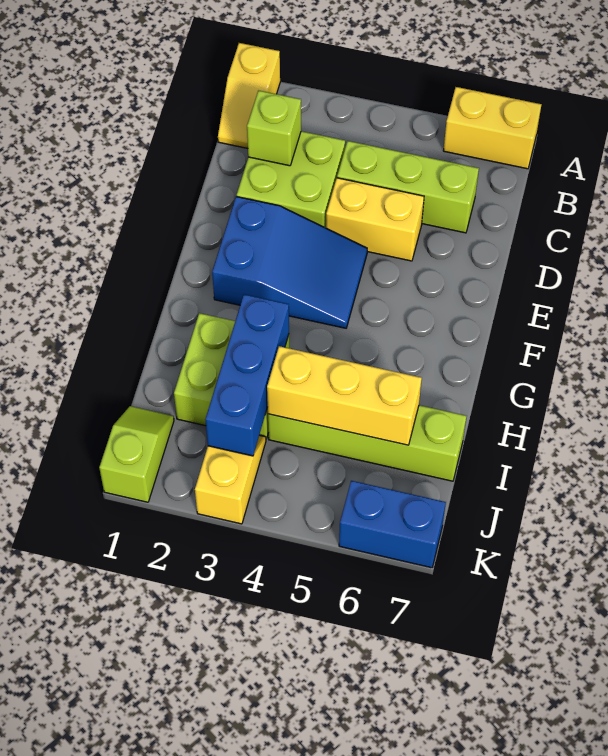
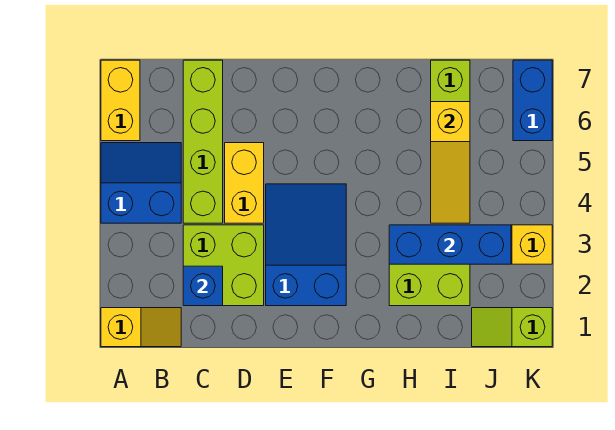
none -> blue 2x2 slope [101,143,181,223]
lime 1x1 brick [247,91,301,166] -> blue 1x1 brick [183,266,223,306]
lime 1x3 brick [337,141,479,233] -> lime 1x4 brick [183,60,223,223]
yellow 1x3 brick [267,346,422,445] -> yellow 1x3 slope [431,102,470,223]

